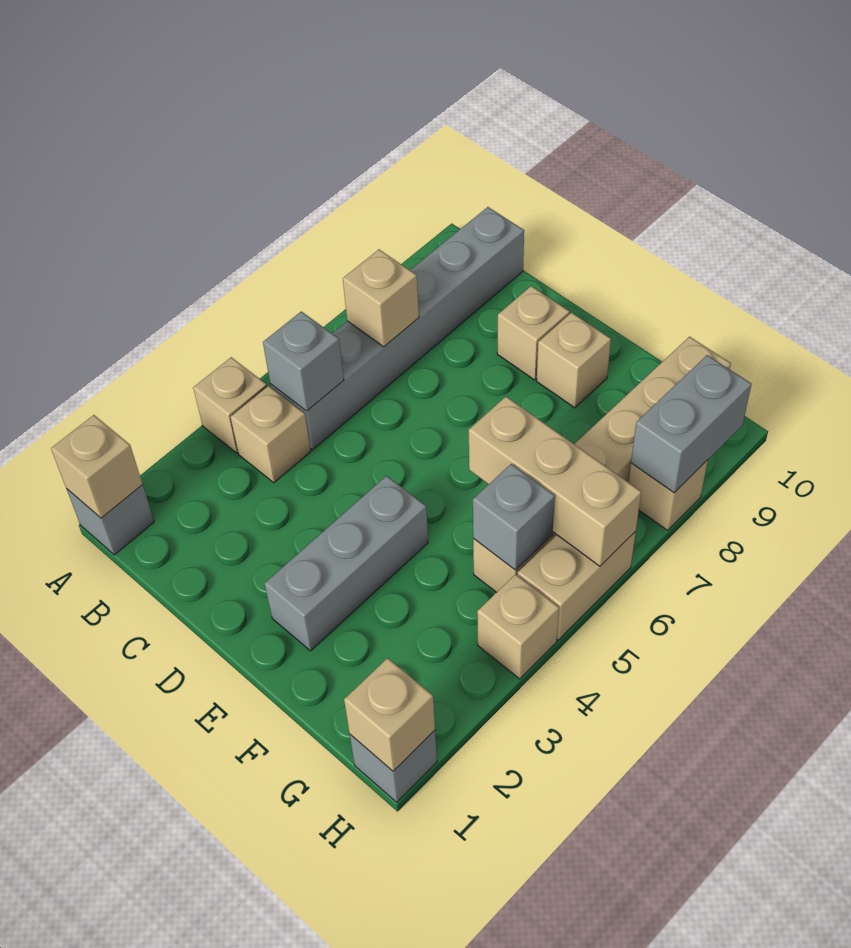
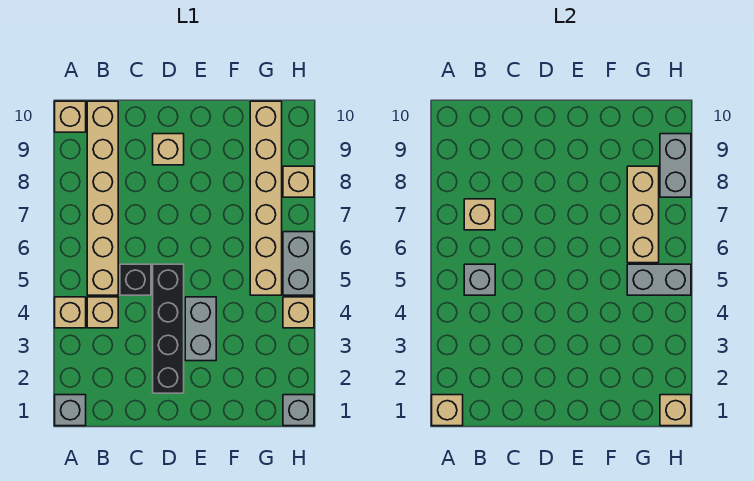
grey 1x6 brick [270,207,524,450] -> tan 1x6 brick [87,101,118,295]
none -> black 1x1 brick [120,264,151,295]
none -> black 1x4 brick [153,264,184,393]
grey 1x3 brick [265,476,428,651] -> grey 1x2 brick [185,297,216,361]
tan 1x1 brick [537,313,611,408] -> tan 1x1 brick moved to [55,101,86,132]
tan 1x3 brick [469,397,641,566] -> tan 1x3 brick turned to [627,166,659,263]
grey 1x1 brick [473,464,555,570] -> grey 1x2 brick [627,264,691,295]
tan 1x2 brick [517,532,636,640] -> grey 1x2 brick [283,232,314,295]

